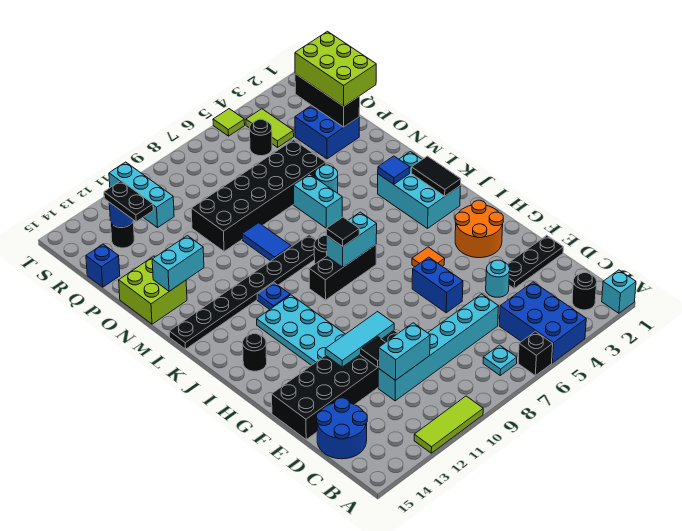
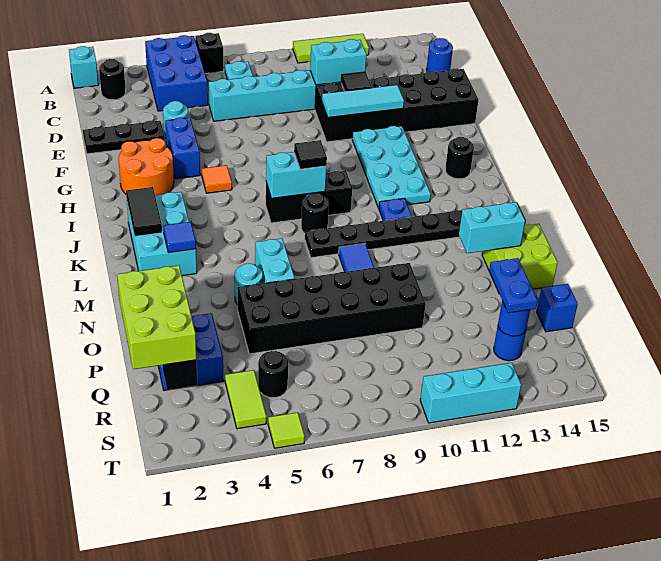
blue 2x2 round brick [317,398,367,459] -> blue 1x1 round brick [427,38,453,72]
blue 1x2 brick [412,257,463,313] -> blue 1x2 brick moved to [165,118,200,179]
black 1x2 plate [104,181,153,222] -> blue 1x2 plate [489,258,538,313]
cyan 1x3 brick [109,162,174,228] -> cyan 1x3 brick turned to [420,363,521,423]
black 1x1 round brick [111,222,134,248] -> blue 1x1 round brick [494,326,526,361]

